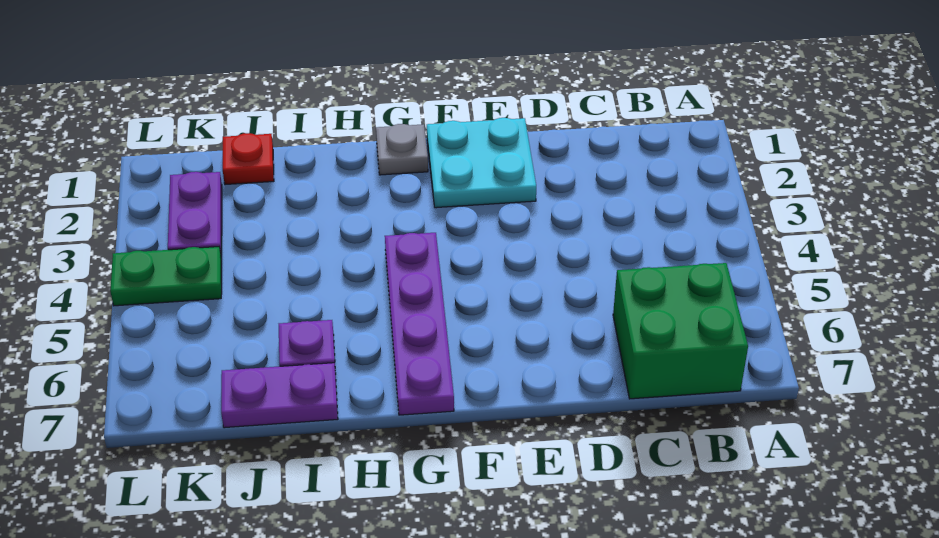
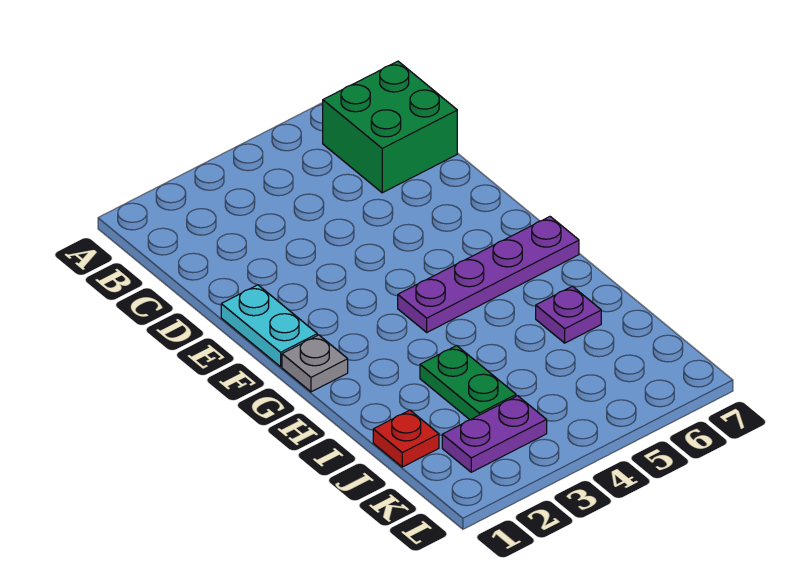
cyan 2x2 plate [427,118,536,208] -> cyan 1x2 plate [221,285,317,367]
purple 1x2 plate [221,363,338,428] -> none
green 1x2 plate [110,247,222,306] -> green 1x2 plate moved to [420,346,516,420]

